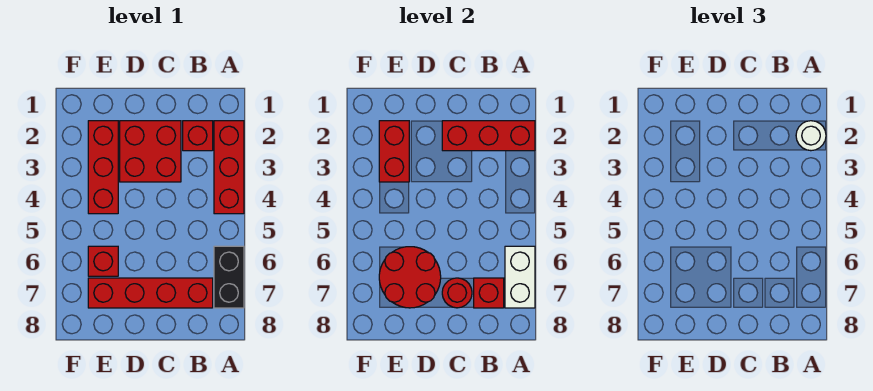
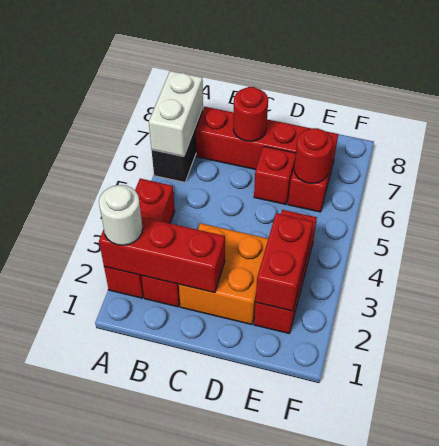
red 1x1 brick [474,278,504,308] -> red 1x1 brick moved to [254,146,296,204]
red 2x2 brick [120,121,181,182] -> orange 2x2 brick [179,223,268,324]
red 2x2 round brick [379,247,441,308] -> red 1x1 round brick [294,128,333,183]

